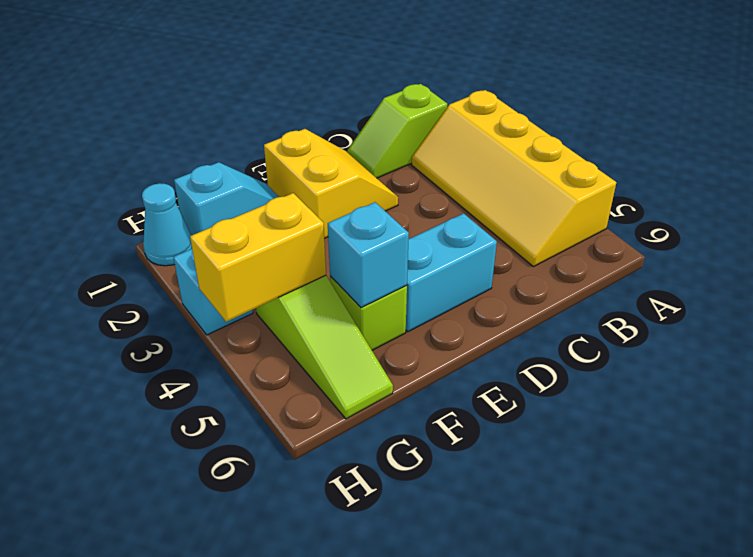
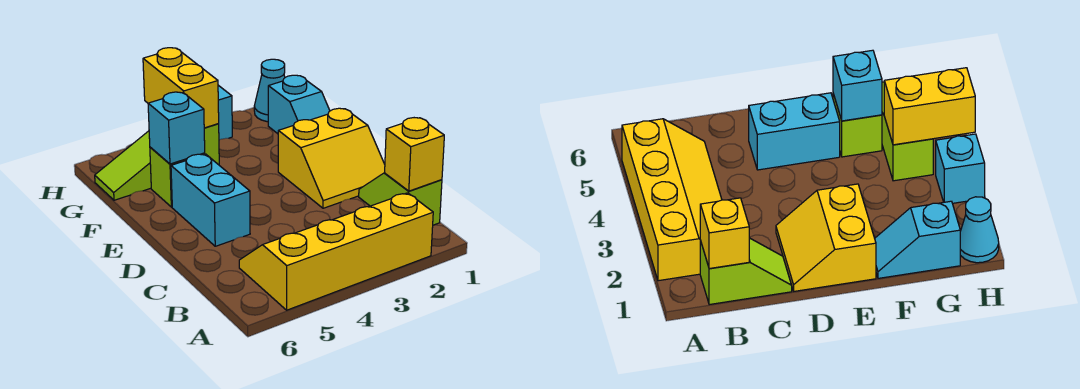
none -> yellow 1x1 brick [385,118,444,191]

